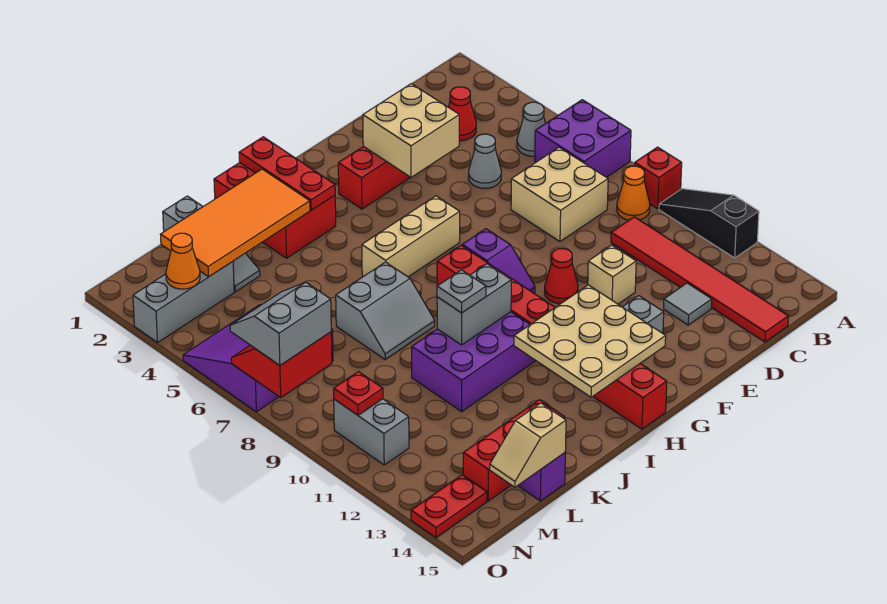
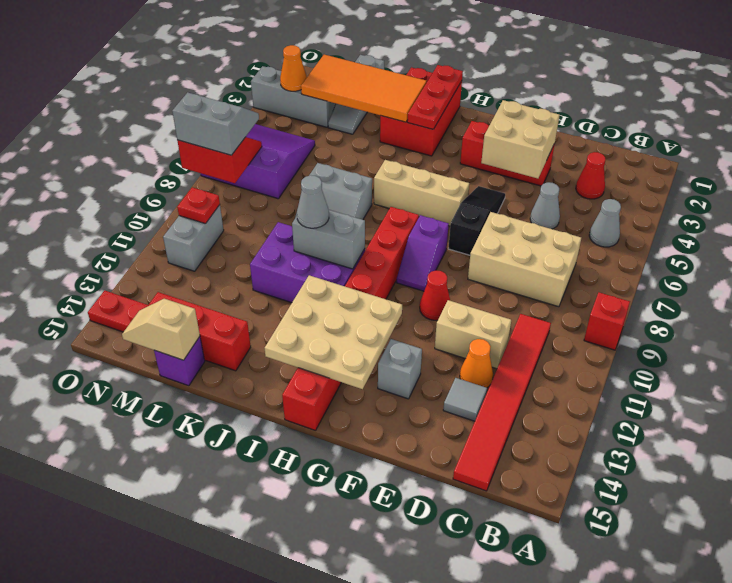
purple 2x2 brick [535,100,631,177] -> none
black 1x3 slope [659,189,759,258] -> black 1x3 slope moved to [448,186,505,255]
orange 1x1 cone [617,166,650,220] -> orange 1x1 cone moved to [460,339,493,388]
tan 2x2 brick [511,147,608,242] -> tan 2x3 brick [468,212,581,307]
tan 1x1 brick [588,245,636,304] -> tan 1x2 brick [435,300,511,369]
grey 1x1 plate [437,270,486,313] -> grey 1x1 cone [297,175,329,228]

